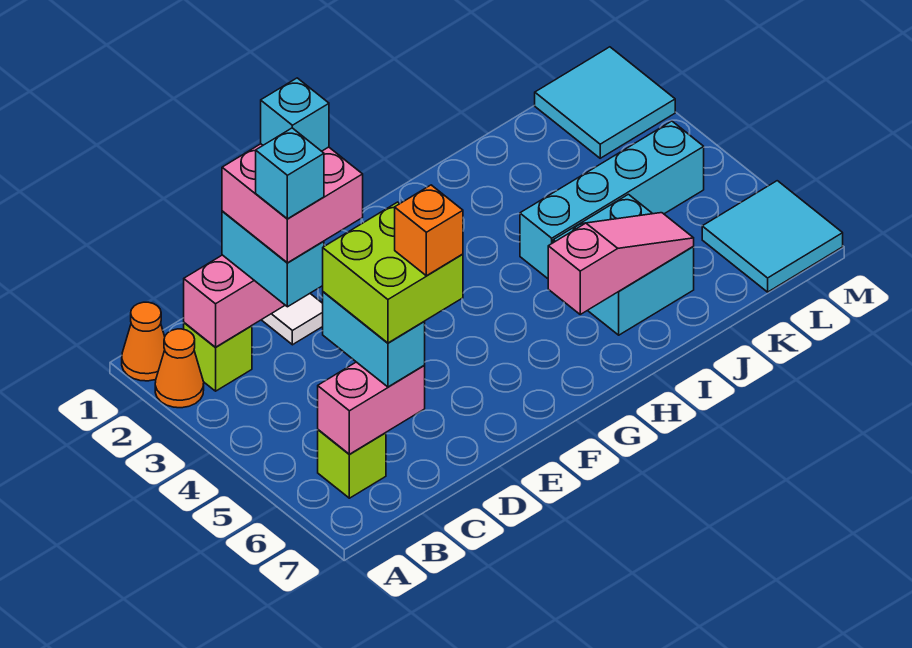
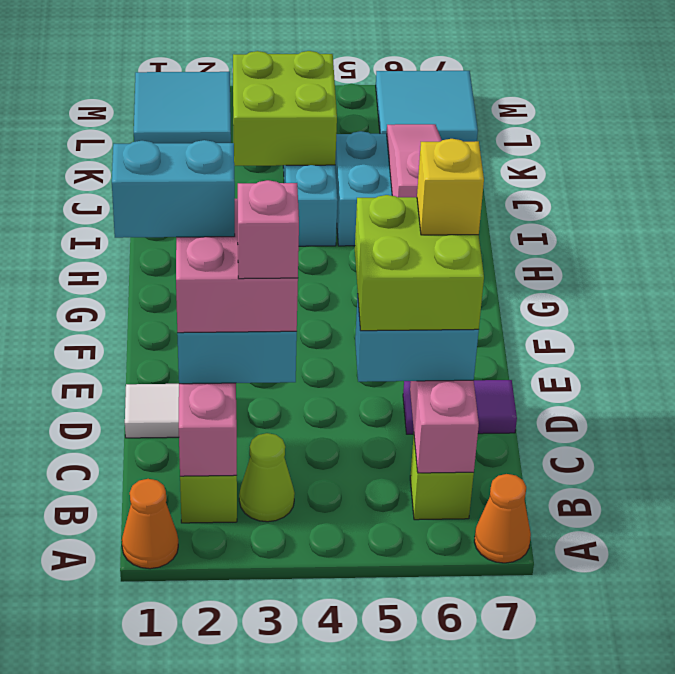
orange 1x1 cone [155,329,204,408] -> orange 1x1 cone moved to [474,474,531,563]
none -> lime 1x1 cone [239,433,295,522]
cyan 1x1 brick [256,128,324,219] -> pink 1x1 brick [238,180,299,279]
cyan 1x1 brick [261,78,329,151] -> cyan 1x2 brick [112,140,235,238]
none -> purple 1x2 tile [403,380,517,434]
orange 1x1 brick [395,185,463,276] -> yellow 1x1 brick [417,139,484,235]
none -> lime 2x2 brick [233,51,337,166]

